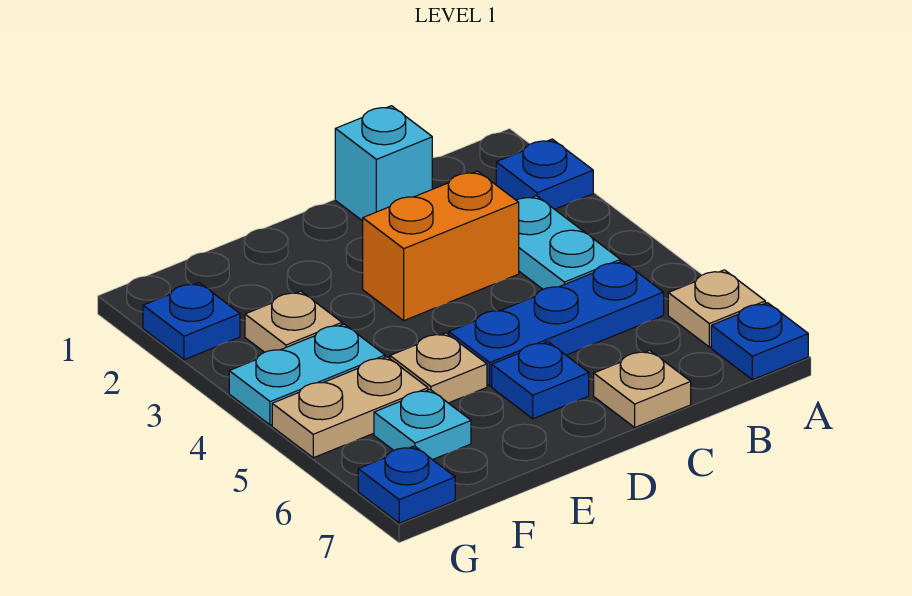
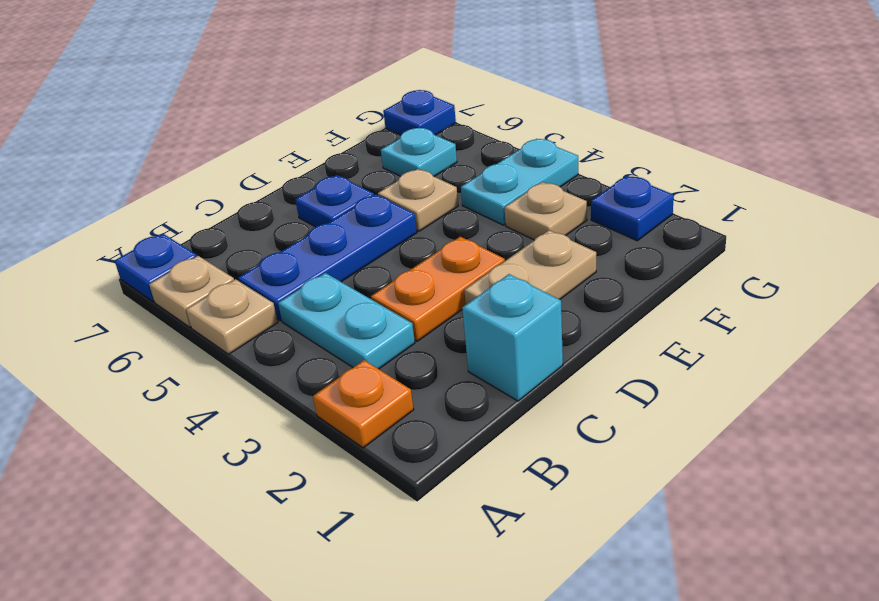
blue 1x1 plate [496,139,593,209] -> orange 1x1 plate [313,360,414,448]
orange 1x2 brick [363,171,519,321] -> orange 1x2 plate [371,237,505,341]
tan 1x1 plate [594,350,691,427] -> tan 1x1 plate moved to [186,279,278,354]
tan 1x2 plate [272,357,428,458] -> tan 1x2 plate moved to [464,230,596,304]

